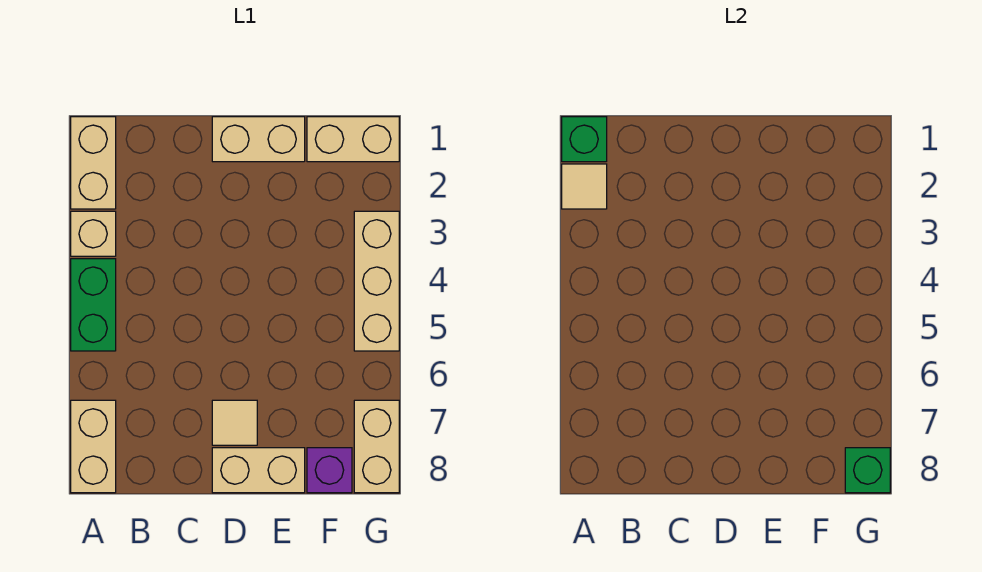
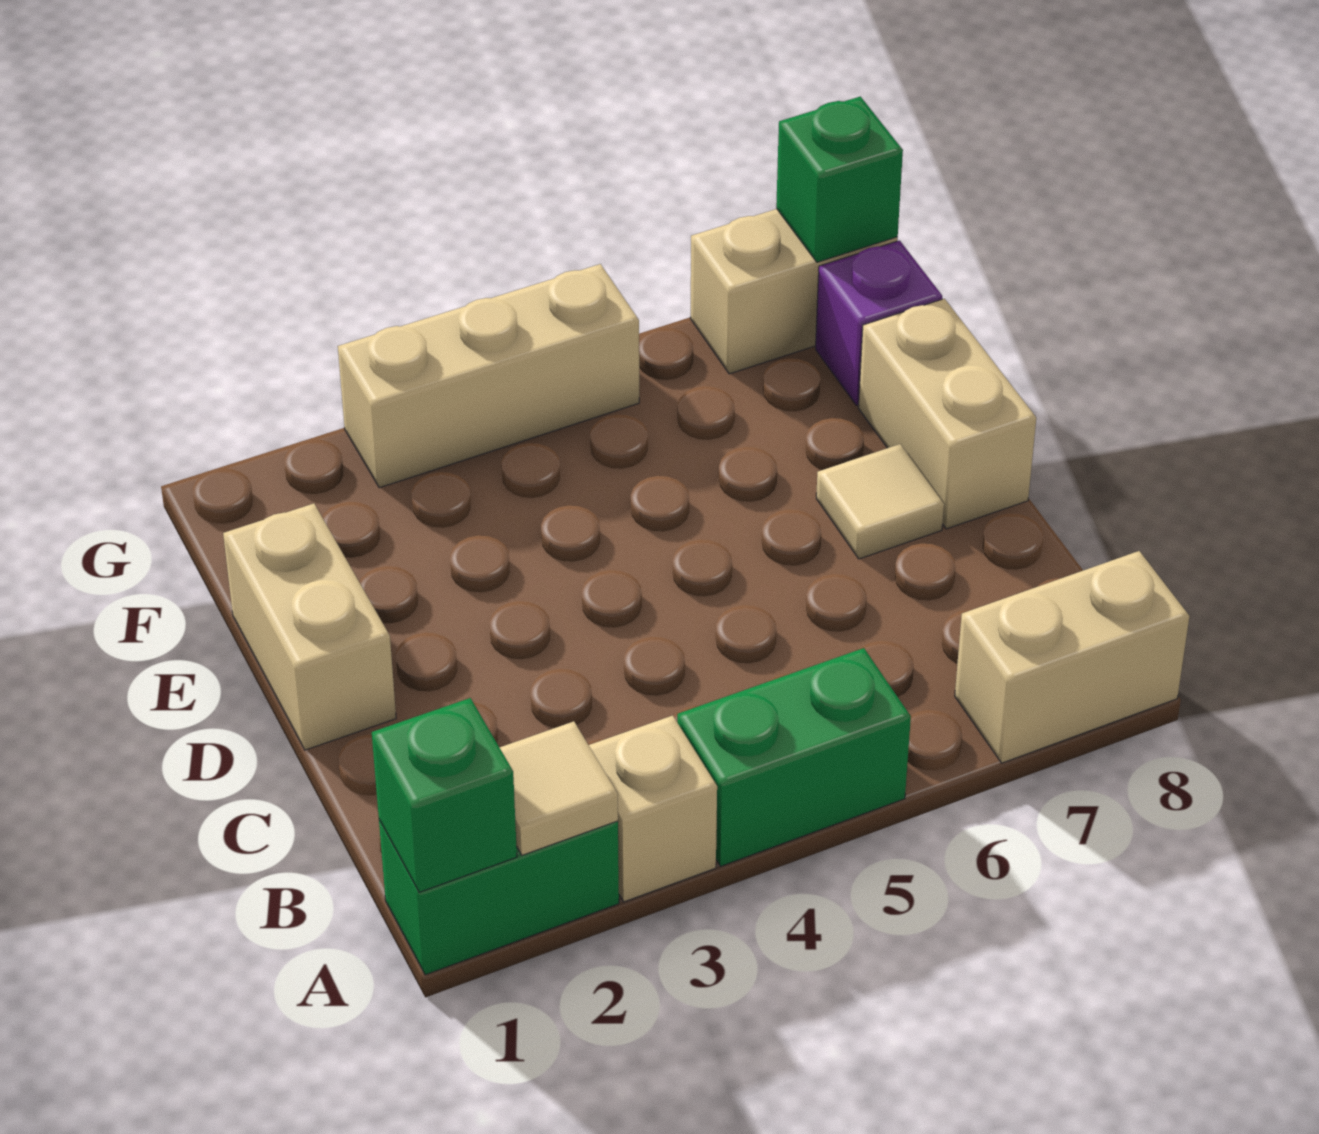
tan 1x2 brick [71,117,116,209] -> green 1x2 brick [379,820,619,975]
tan 1x2 brick [307,117,399,162] -> none

